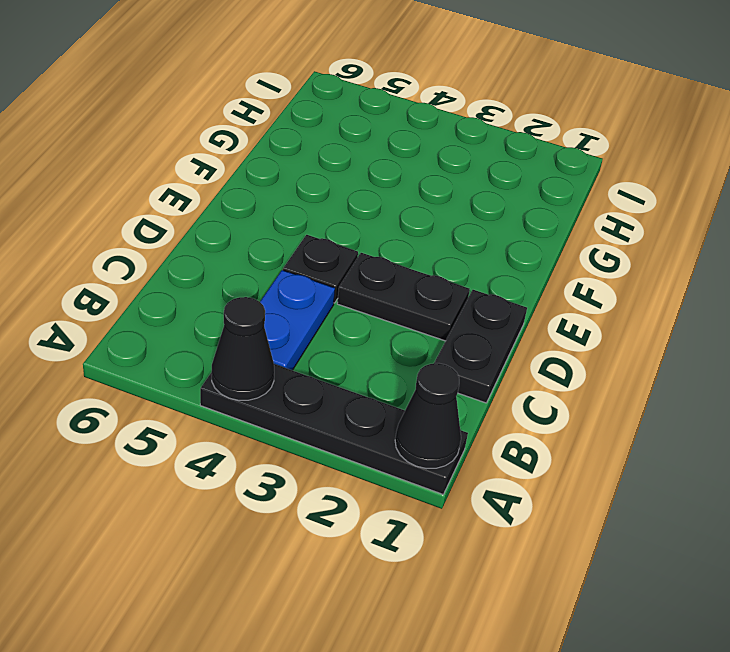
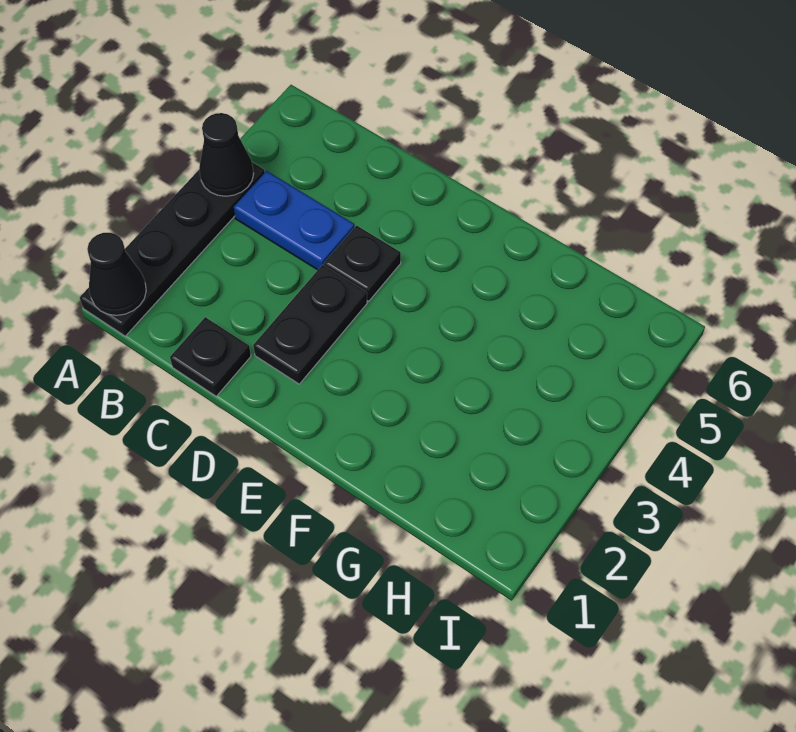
black 1x2 plate [434,290,527,403] -> black 1x1 plate [170,317,251,396]

